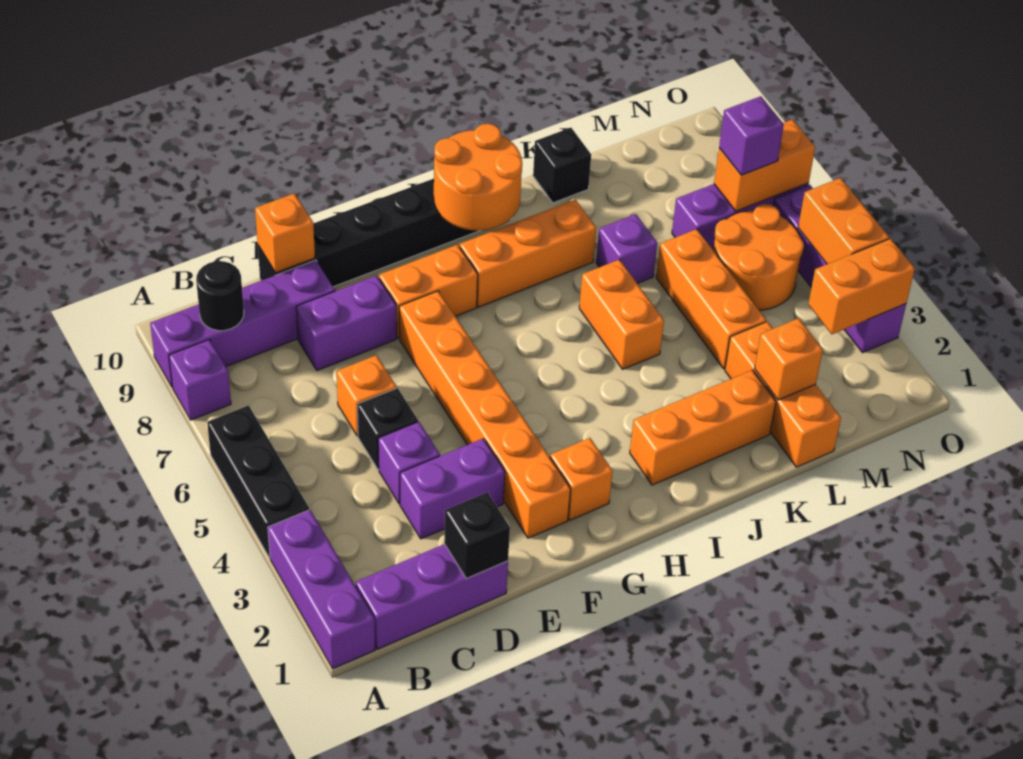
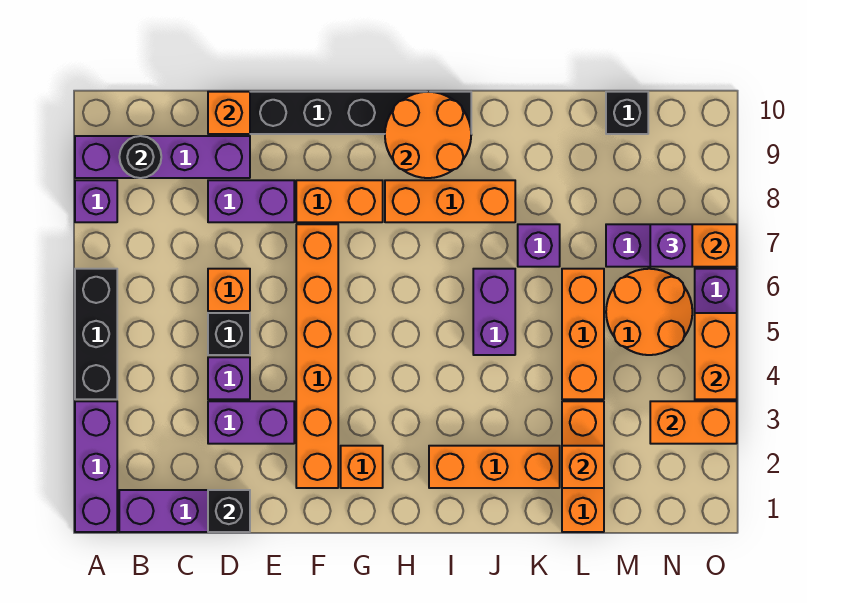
orange 1x2 brick [579,260,664,369] -> purple 1x2 brick [473,269,515,355]
black 1x1 brick [533,128,591,203] -> black 1x1 brick moved to [606,92,648,134]

